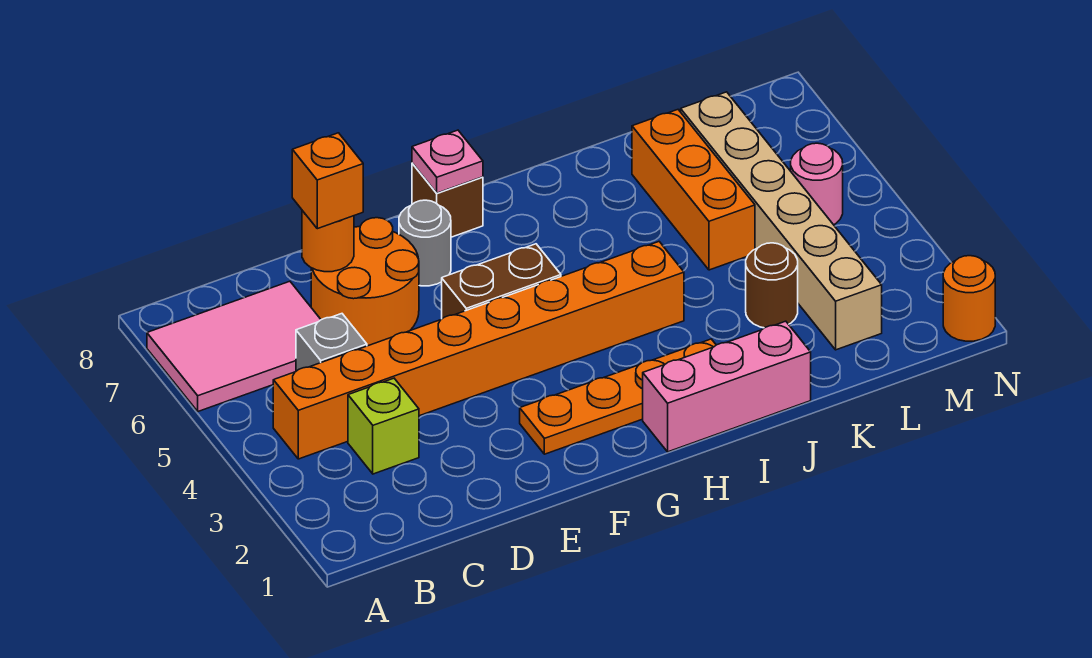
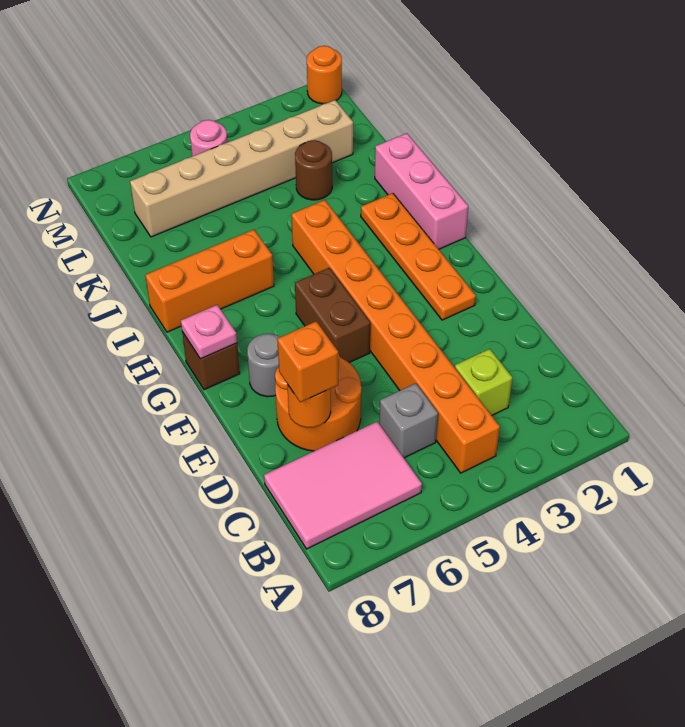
pink 2x3 tile [147,281,321,411] -> pink 2x3 tile turned to [264,421,422,549]
orange 1x3 brick [632,110,755,270] -> orange 1x3 brick moved to [145,229,274,332]

